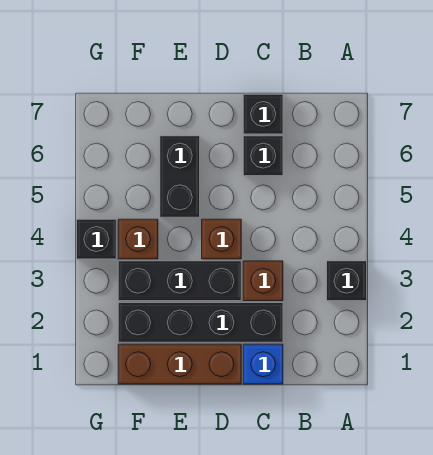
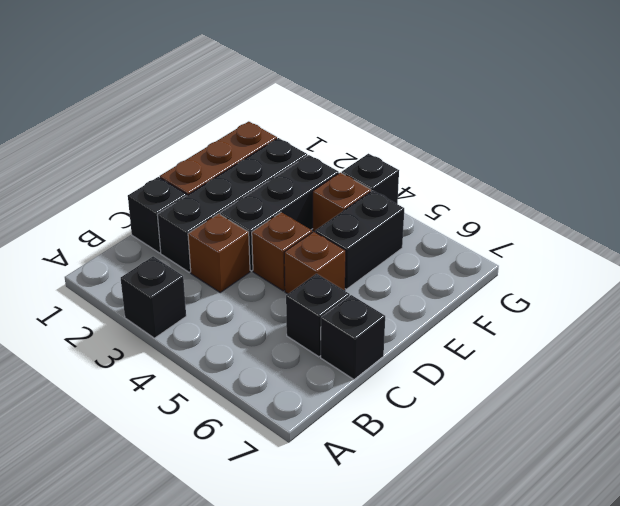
blue 1x1 brick [243,344,283,384] -> black 1x1 brick [128,177,187,253]
none -> brown 1x1 brick [284,232,346,294]
black 1x2 brick [160,136,200,217] -> black 1x2 brick turned to [315,191,404,289]

